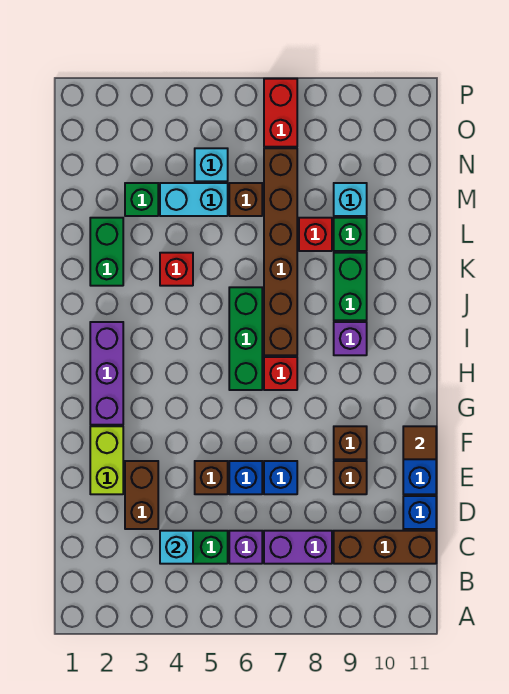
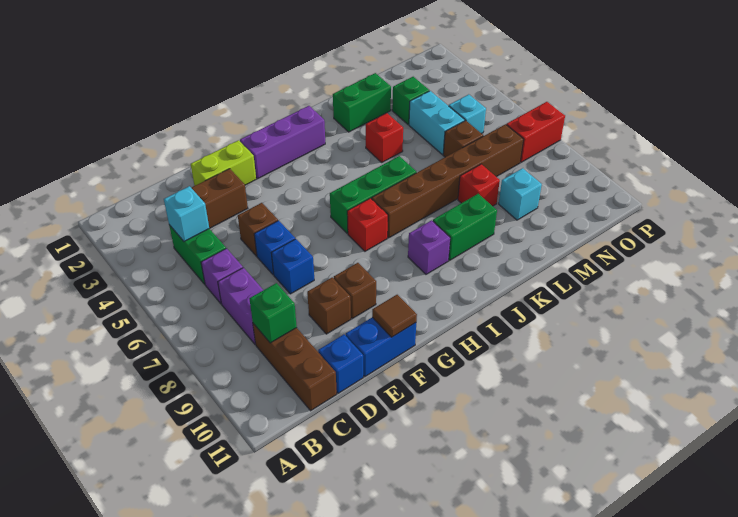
green 1x1 brick [334,218,367,251] -> green 1x1 brick moved to [249,283,297,343]

